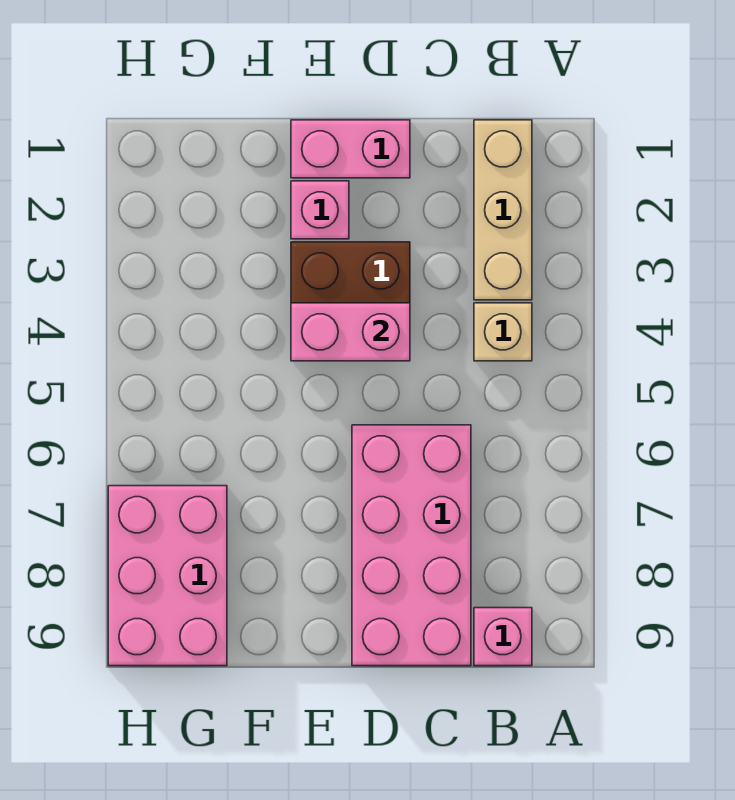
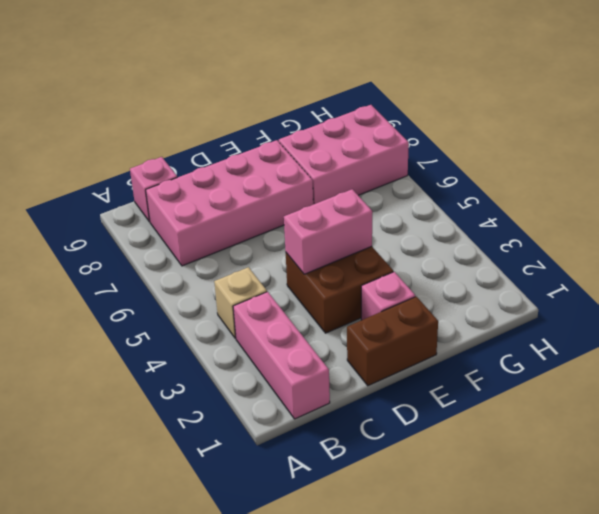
tan 1x3 brick [474,120,532,300] -> pink 1x3 brick [233,292,330,419]
pink 2x4 brick [352,425,471,666] -> pink 2x4 brick turned to [146,140,313,266]
pink 1x2 brick [291,120,410,178] -> brown 1x2 brick [347,296,438,386]
pink 2x3 brick [108,486,227,666] -> pink 2x3 brick turned to [279,105,409,204]

